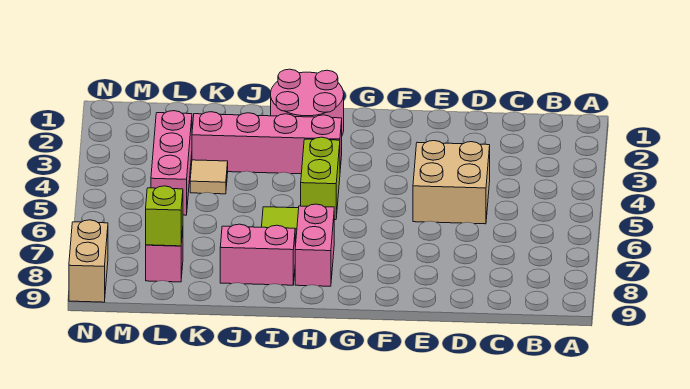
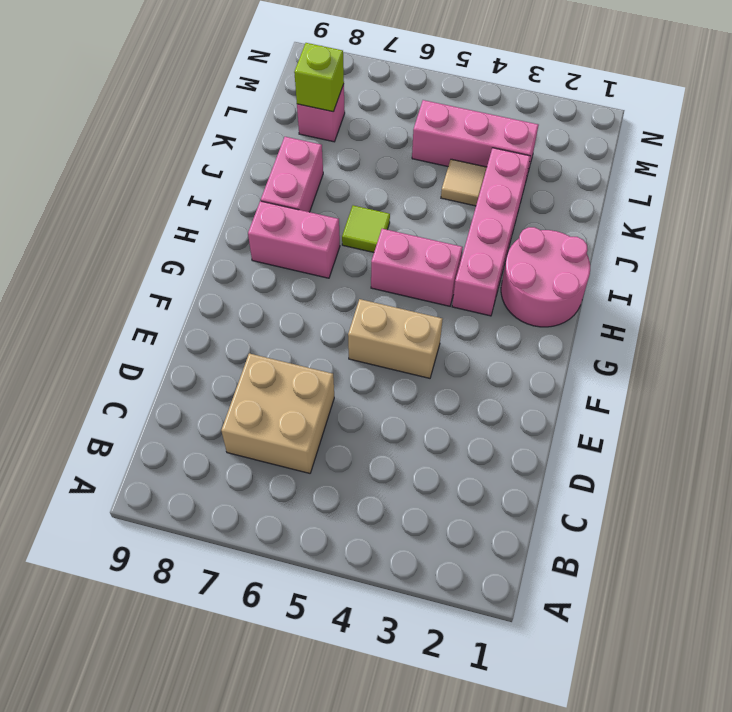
tan 2x2 brick [413,141,490,224] -> tan 2x2 brick moved to [221,353,334,473]
lime 1x2 brick [301,137,340,220] -> pink 1x2 brick [371,229,463,306]
tan 1x2 brick [69,220,108,302] -> tan 1x2 brick moved to [348,299,442,378]

